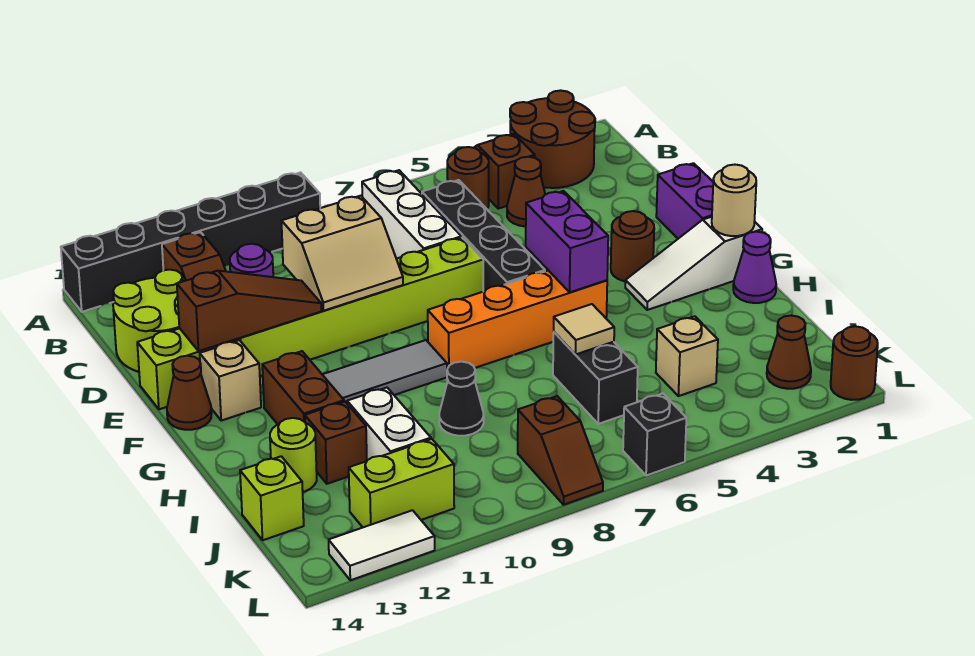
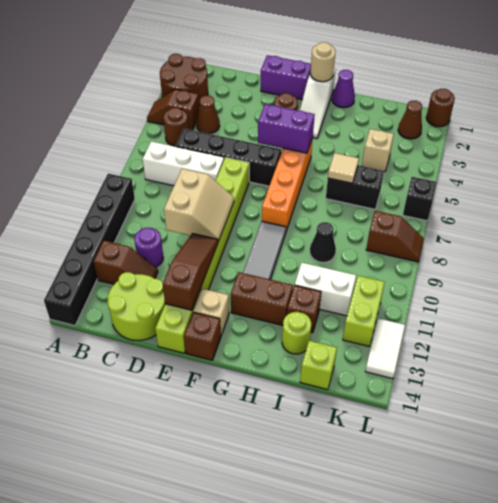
brown 1x1 cone [167,356,212,430] -> brown 1x1 brick [184,312,221,360]

